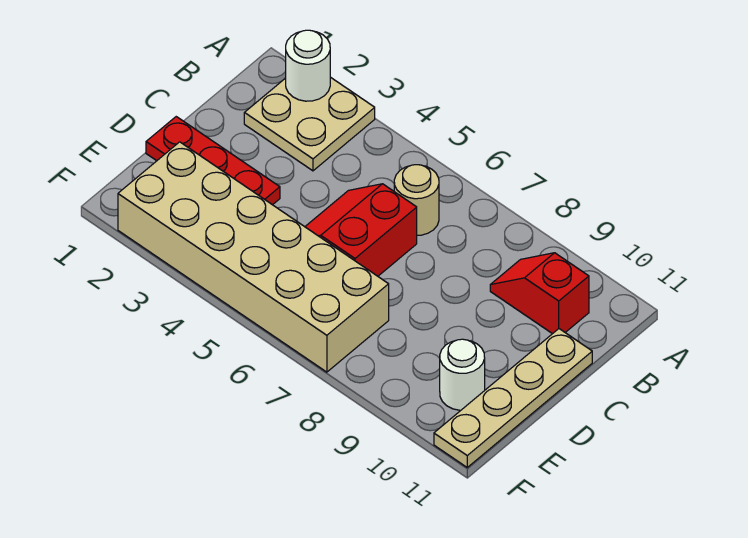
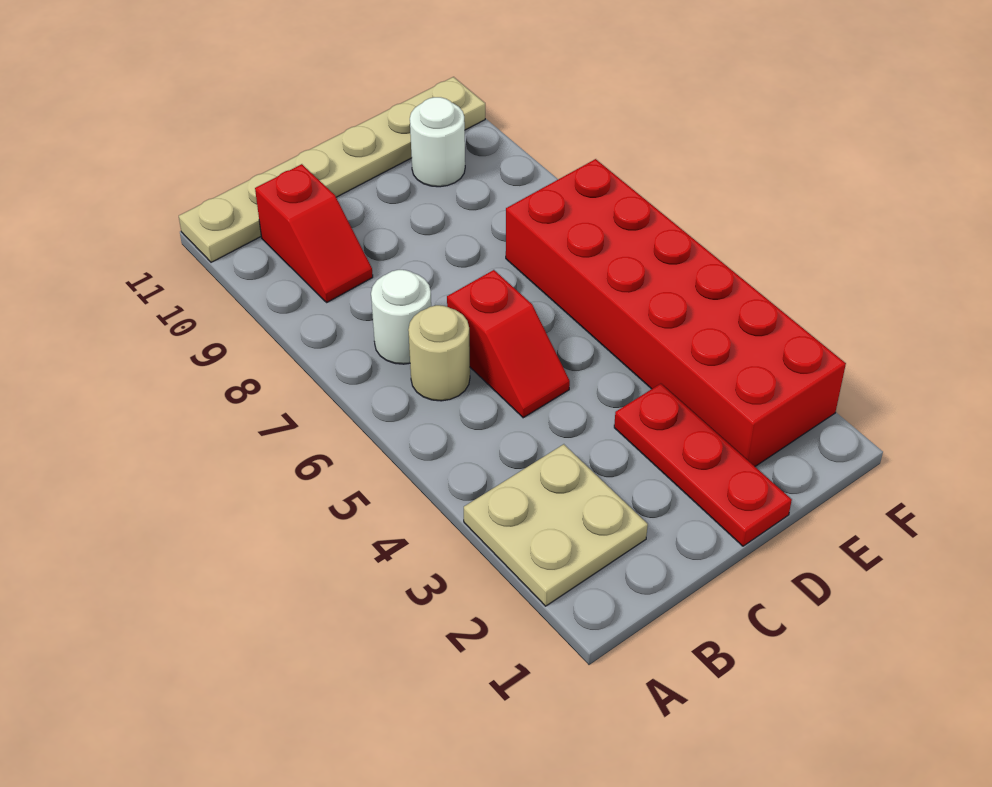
white 1x1 round brick [286,30,330,101] -> white 1x1 round brick moved to [371,270,431,364]
red 2x2 slope [305,184,417,276] -> red 1x2 slope [447,270,570,418]
tan 1x4 plate [434,329,592,467] -> tan 1x6 plate [179,77,485,262]
tan 2x6 brick [118,142,389,372] -> red 2x6 brick [506,159,846,466]

